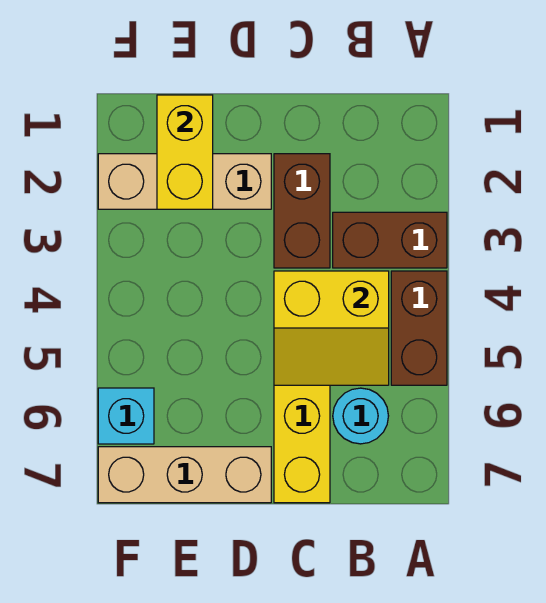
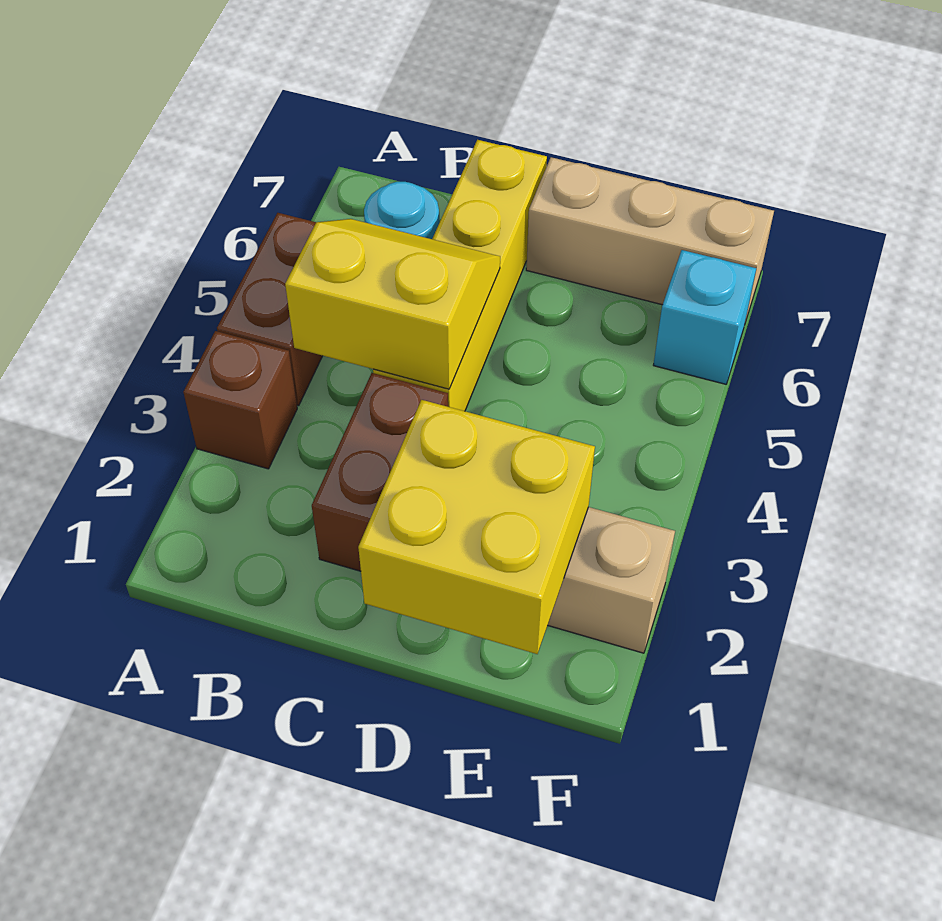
brown 1x2 brick [333,212,447,268] -> brown 1x1 brick [183,331,297,469]
yellow 1x2 brick [157,95,213,209] -> yellow 2x2 brick [358,400,595,654]

